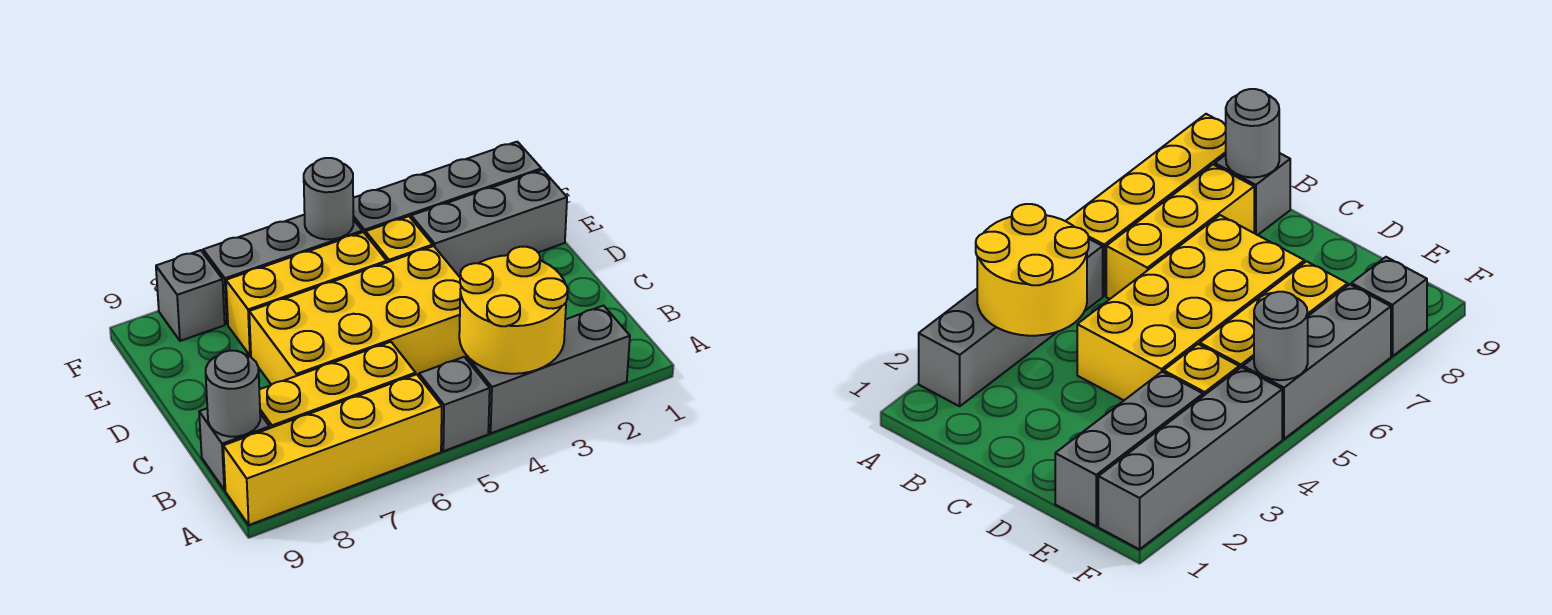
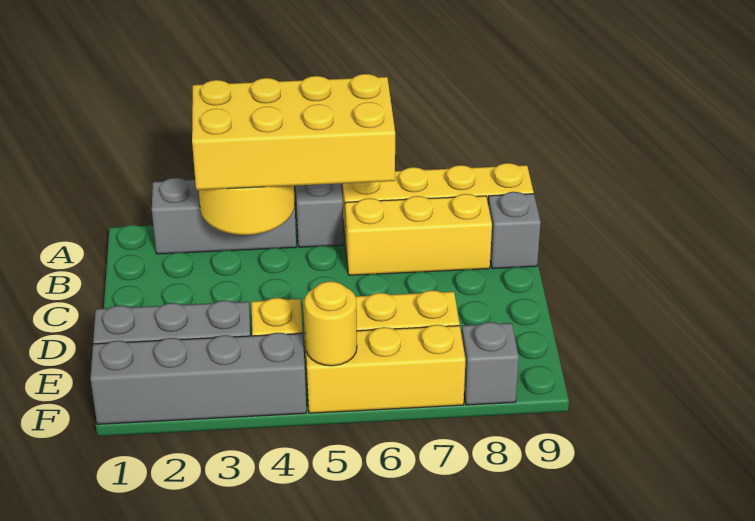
grey 1x1 round brick [206,351,260,437] -> none
yellow 2x4 brick [249,246,467,385] -> yellow 2x4 brick moved to [192,74,395,190]
grey 1x3 brick [203,215,362,324] -> yellow 1x3 brick [305,325,465,413]
grey 1x1 round brick [304,158,353,239] -> yellow 1x1 round brick [305,281,357,366]

